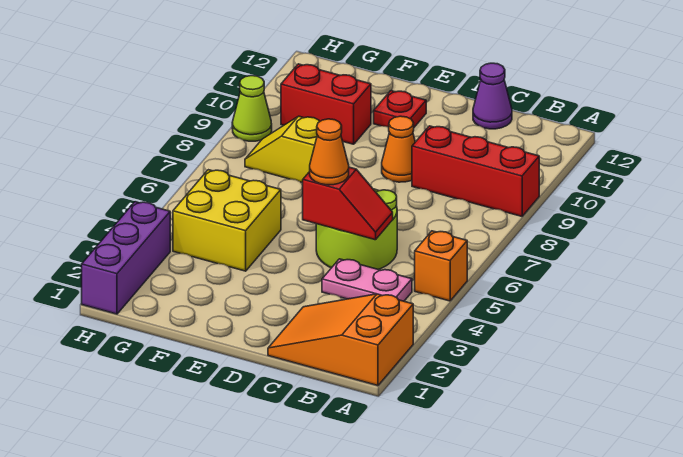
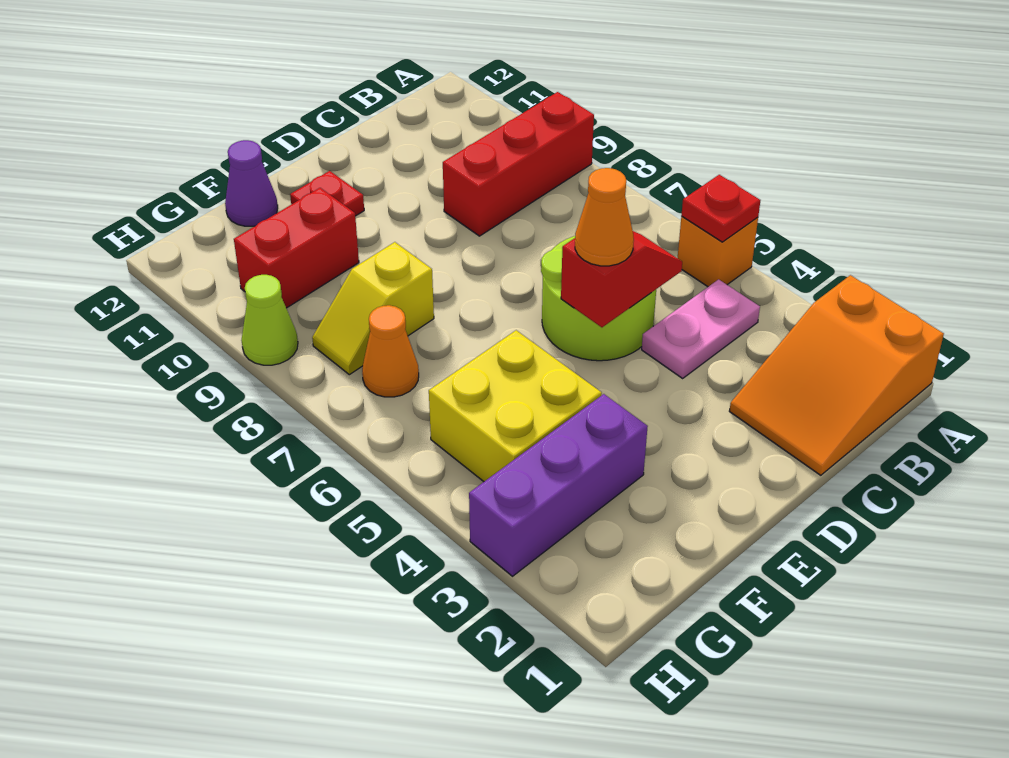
none -> red 1x1 plate [681,175,760,242]
purple 1x1 cone [473,63,512,129] -> purple 1x1 cone moved to [225,140,278,226]
orange 1x1 cone [382,116,415,182] -> orange 1x1 cone moved to [362,305,419,397]
purple 1x3 brick [82,202,170,314] -> purple 1x3 brick turned to [469,394,648,576]

